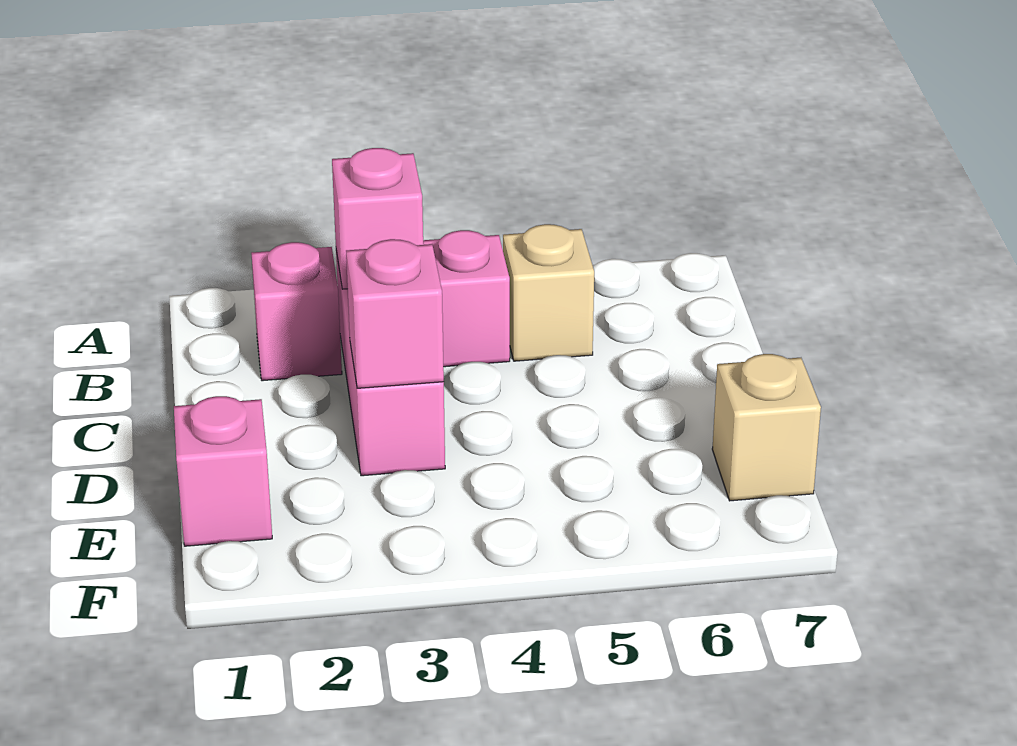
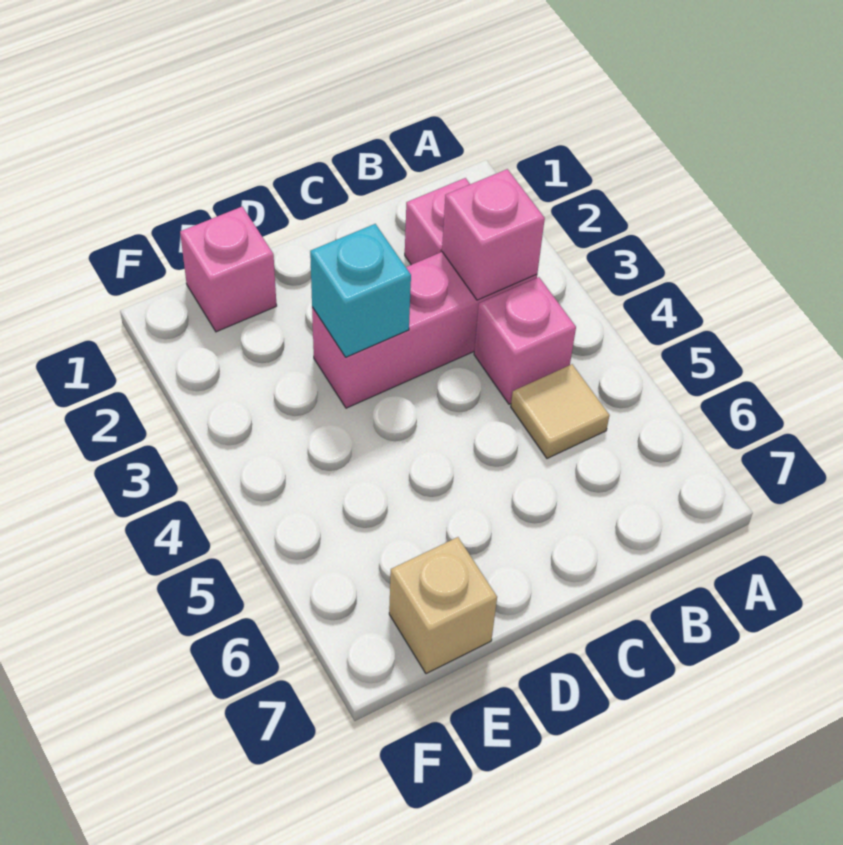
tan 1x1 brick [503,224,594,361] -> tan 1x1 tile [511,364,610,458]
pink 1x1 brick [346,239,444,388] -> cyan 1x1 brick [310,224,411,357]

